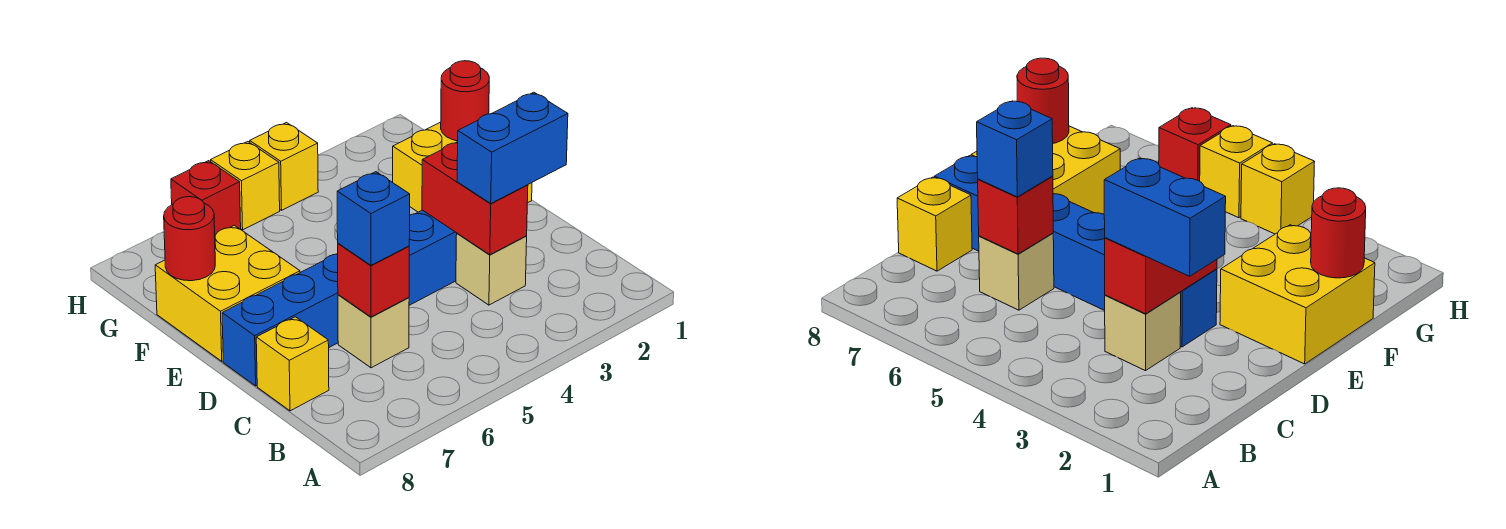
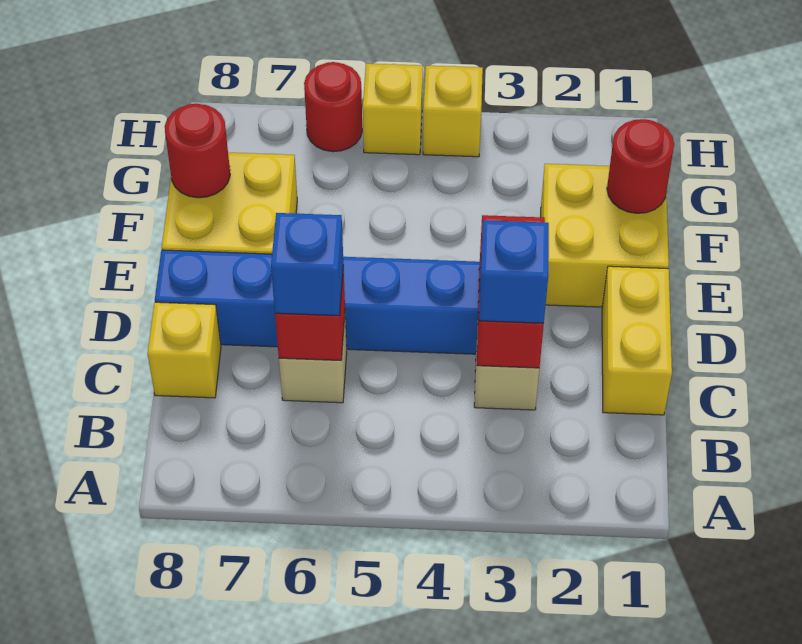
none -> yellow 1x2 brick [602,266,672,415]
blue 1x2 brick [457,92,568,203] -> blue 1x1 brick [479,220,549,323]
red 1x1 brick [171,161,241,235] -> red 1x1 round brick [304,62,362,152]

